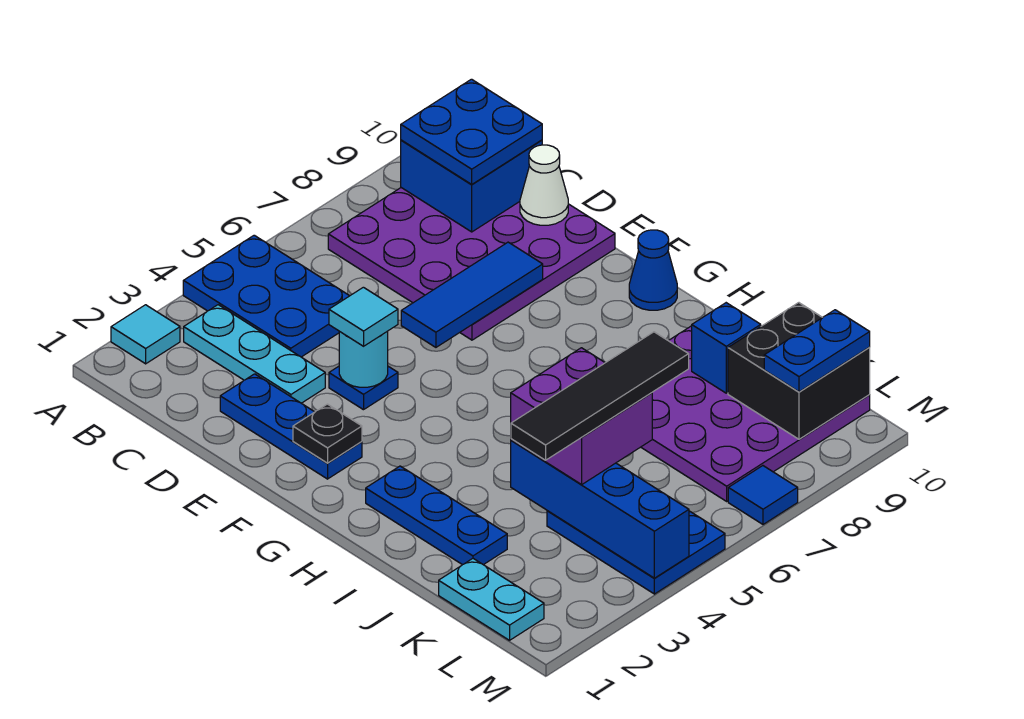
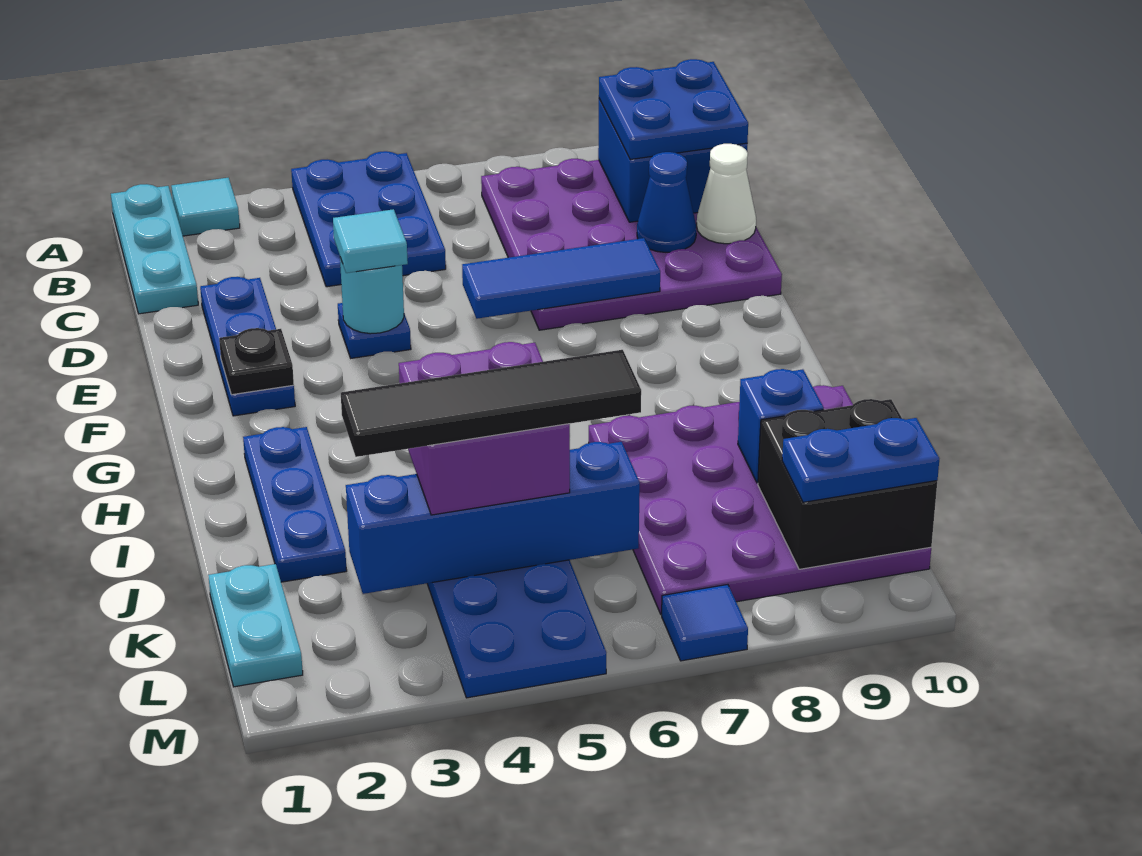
cyan 1x3 plate [184,305,325,403] -> cyan 1x3 plate moved to [111,184,198,314]
blue 1x1 cone [629,230,677,310] -> blue 1x1 cone moved to [637,152,696,252]
blue 1x4 brick [511,440,689,578] -> blue 1x4 brick turned to [346,442,640,594]

